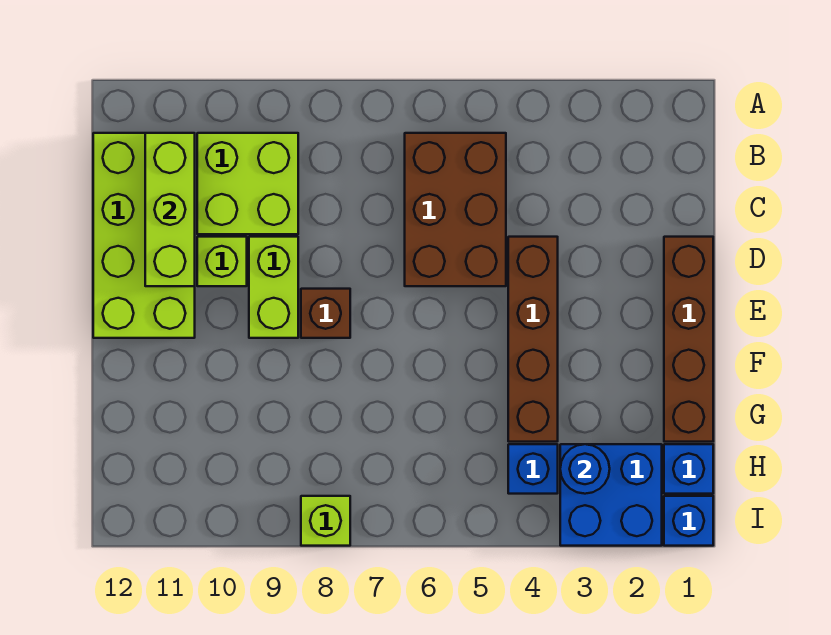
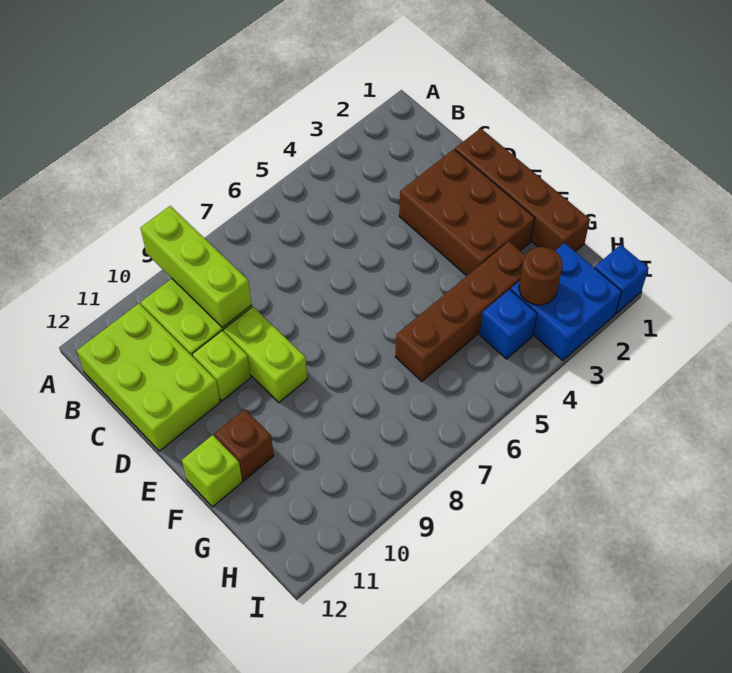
brown 2x3 brick [405,133,506,286] -> brown 2x3 brick moved to [399,149,535,276]
lime 2x4 brick [93,133,195,338] -> lime 2x3 brick [77,304,220,451]
lime 1x3 brick [145,133,195,286] -> lime 1x3 brick moved to [140,206,252,328]
brown 1x4 brick [508,237,558,442] -> brown 1x4 brick turned to [395,242,525,381]
brown 1x1 brick [301,289,350,338] -> brown 1x1 brick moved to [214,409,274,480]
blue 1x1 brick [664,444,713,494] -> none
blue 1x1 round brick [560,444,610,494] -> brown 1x1 round brick [519,247,562,305]
lime 1x1 brick [301,496,350,546] -> lime 1x1 brick moved to [182,435,243,507]

